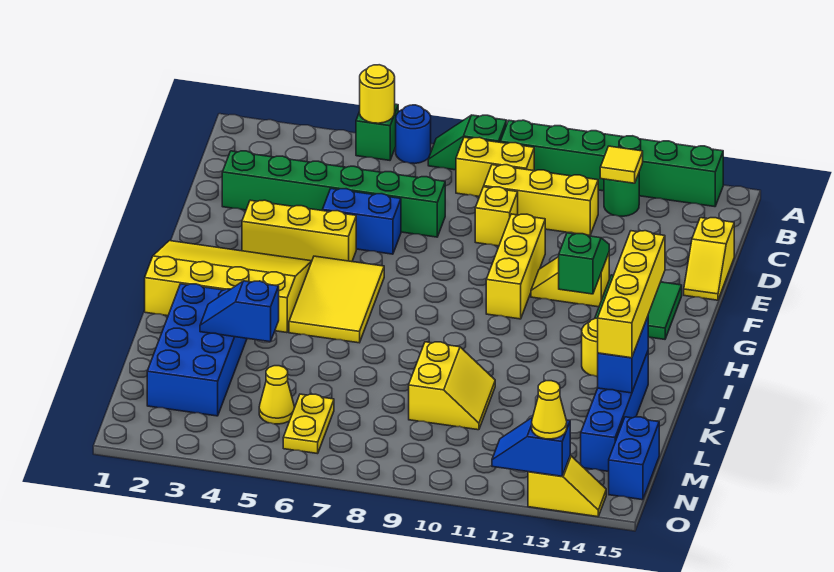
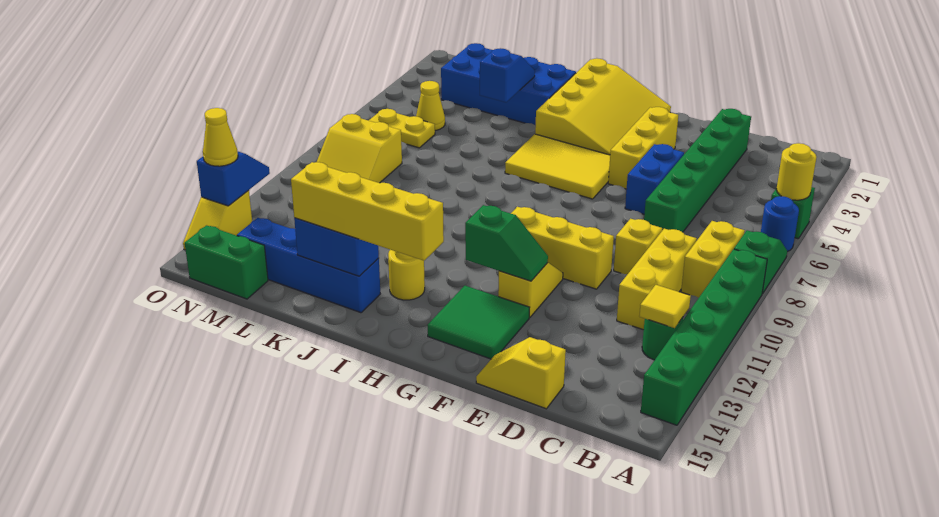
yellow 2x2 slope [409,342,495,430] -> yellow 2x2 slope moved to [317,114,402,183]
blue 1x2 brick [609,417,659,500] -> green 1x2 brick [185,225,268,299]

